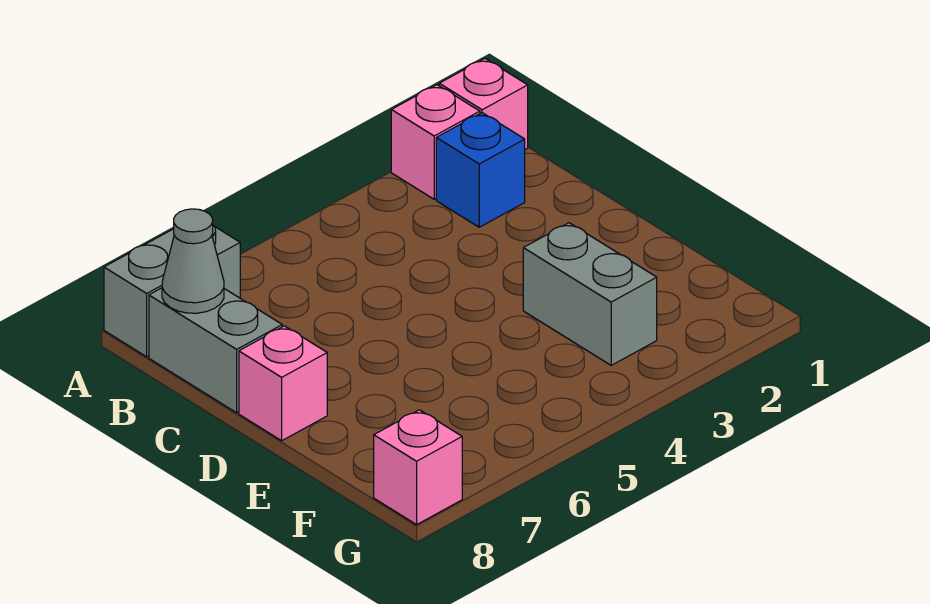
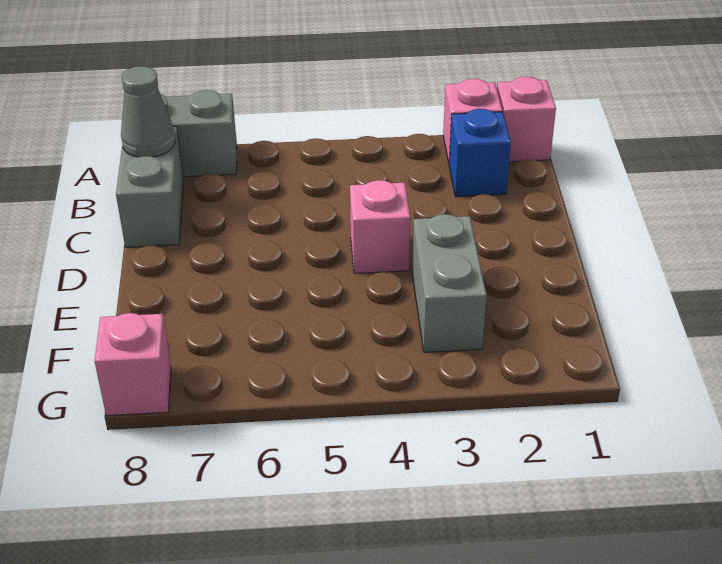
pink 1x1 brick [239,326,327,441] -> pink 1x1 brick moved to [350,180,410,273]

